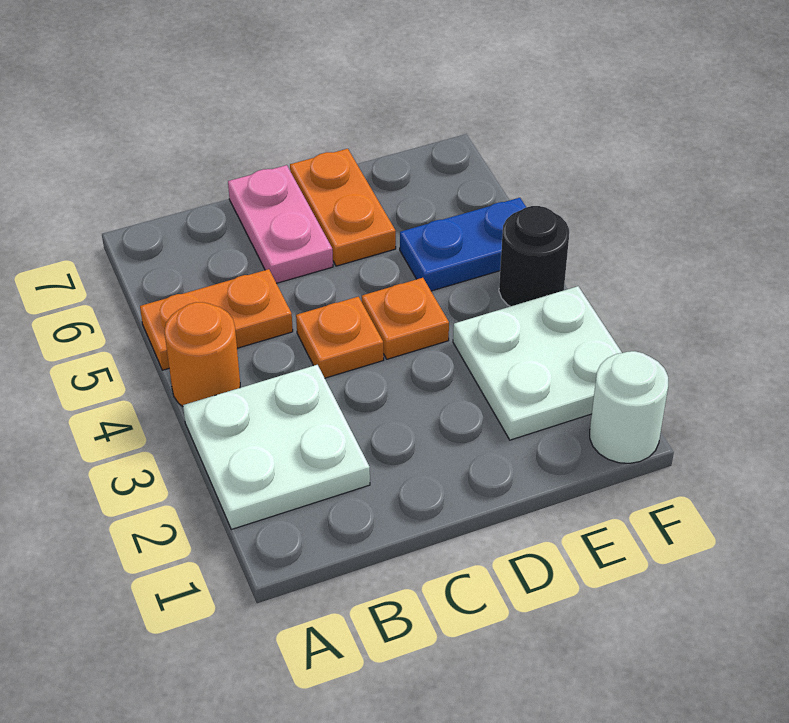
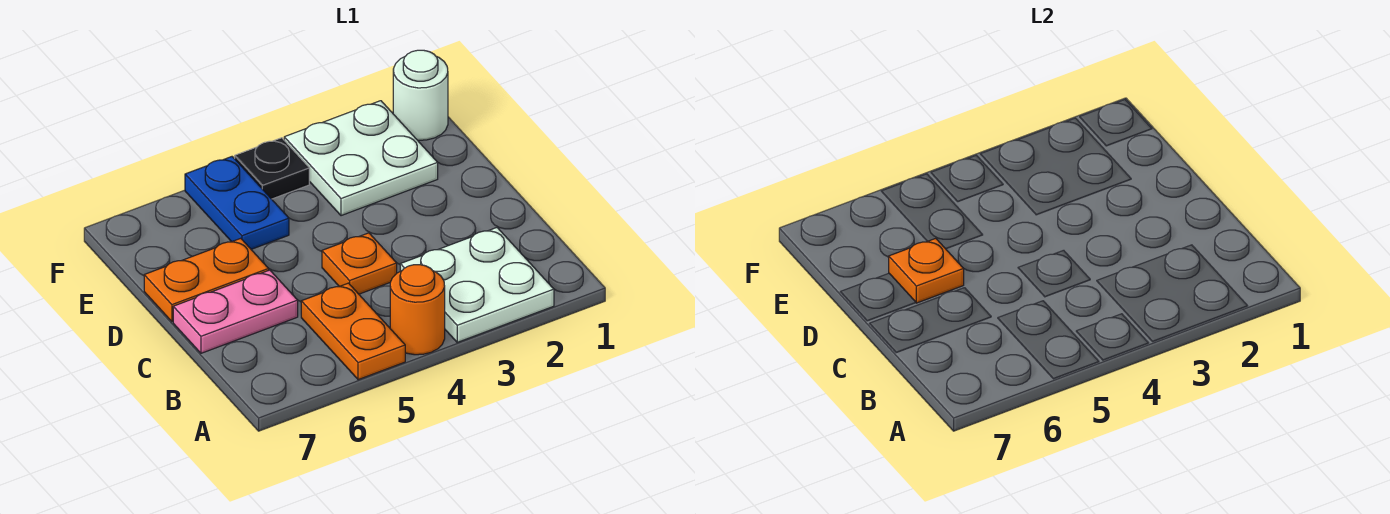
orange 1x1 plate [362,278,449,359] -> orange 1x1 plate moved to [889,238,964,303]
black 1x1 round brick [499,206,569,307] -> black 1x1 plate [235,138,309,199]

